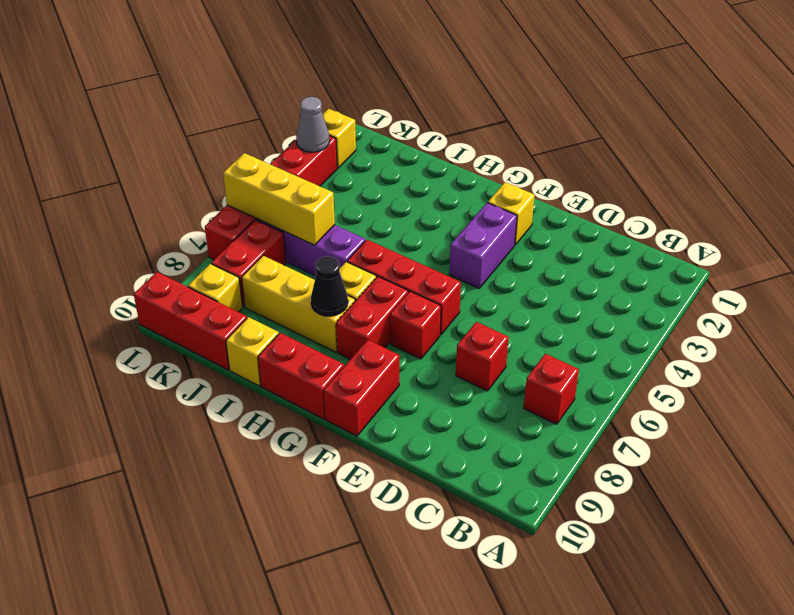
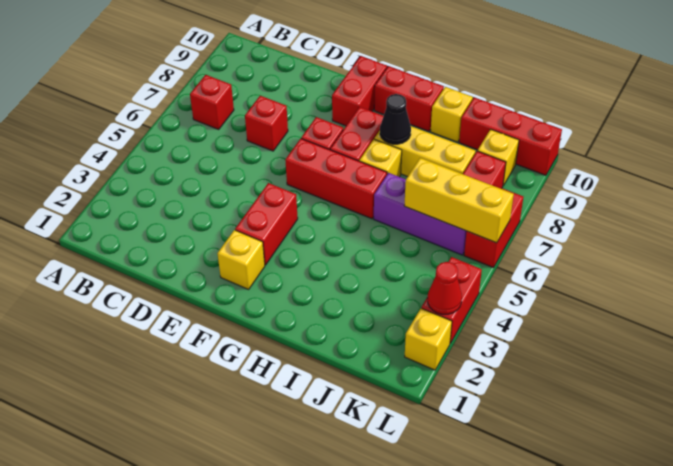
purple 1x2 brick [449,203,517,288] -> red 1x2 brick [235,183,298,265]
grey 1x1 cone [296,97,330,152] -> red 1x1 cone [428,262,462,314]

